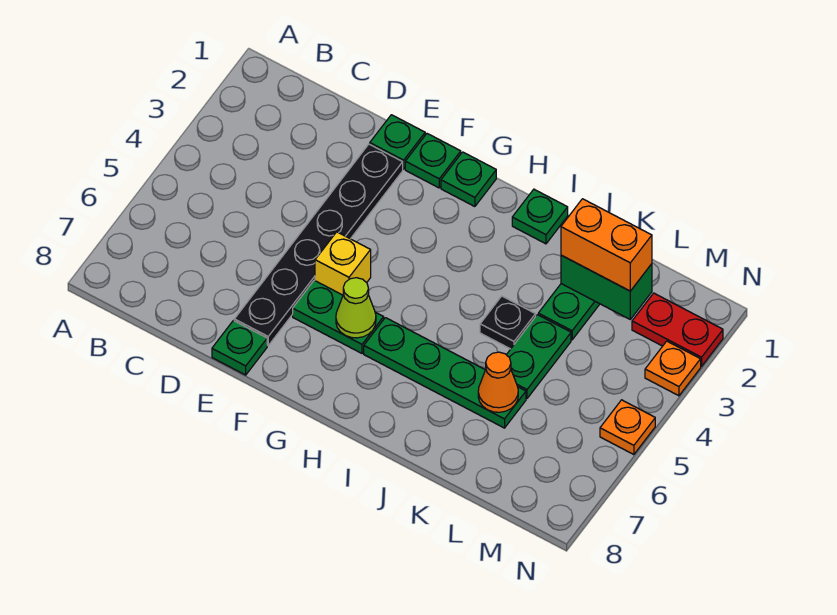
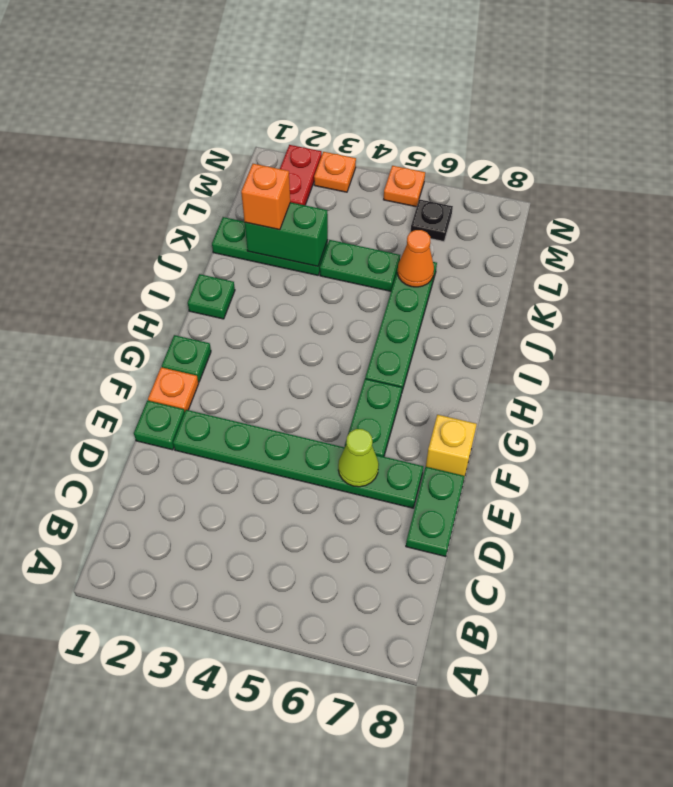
black 1x6 plate [234,144,403,345] -> green 1x6 plate [173,410,423,508]
green 1x1 plate [212,321,267,375] -> green 1x2 plate [406,467,465,557]
green 1x1 plate [405,134,461,188] -> orange 1x1 plate [148,367,199,412]
yellow 1x1 brick [315,232,371,295] -> yellow 1x1 brick moved to [426,415,477,476]
lime 1x1 cone [336,278,376,338] -> lime 1x1 cone moved to [338,429,379,487]
black 1x1 plate [480,296,536,349] -> black 1x1 plate moved to [411,199,453,242]
green 1x2 brick [561,255,652,319] -> green 1x2 brick turned to [245,202,328,266]
orange 1x2 brick [561,199,652,291] -> orange 1x1 brick [241,164,290,230]

